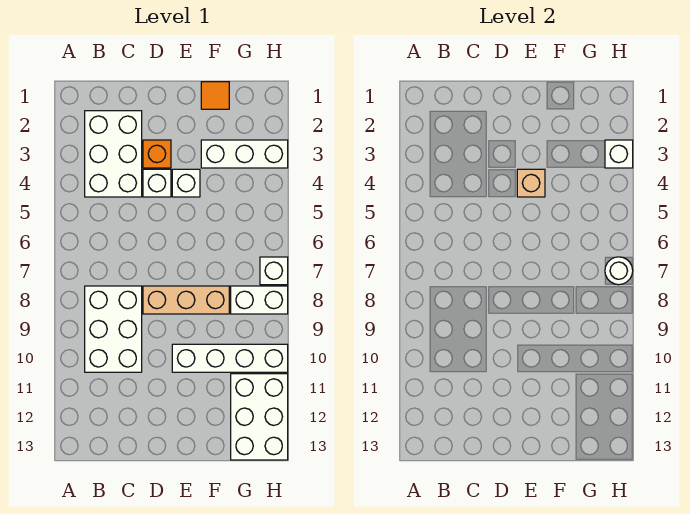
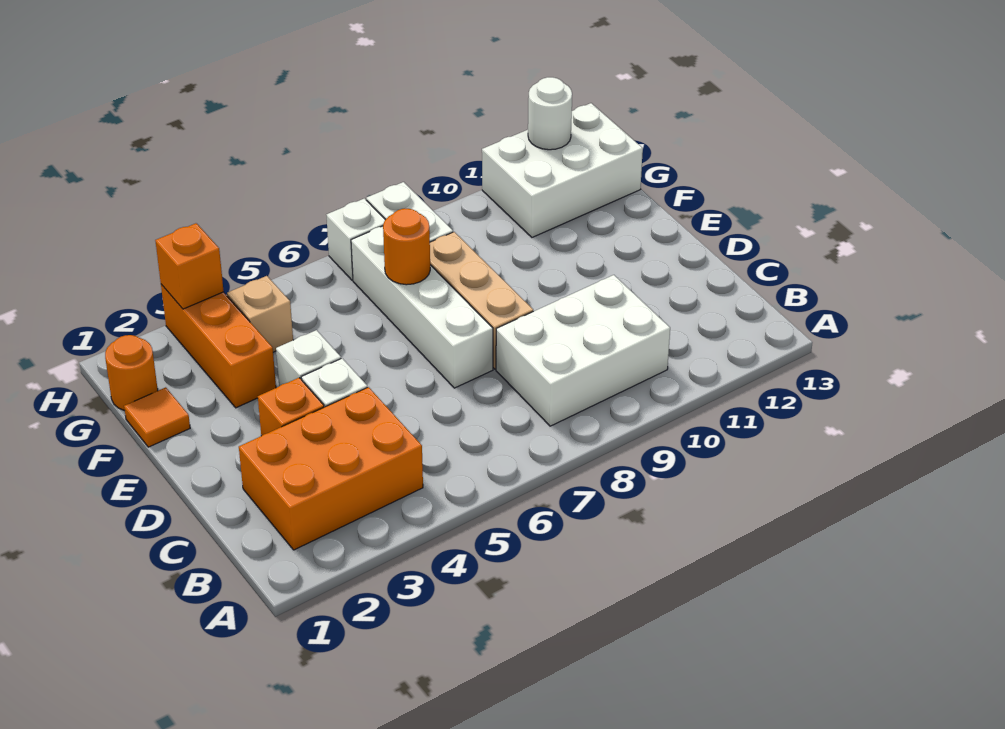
white 2x3 brick [85,111,142,197] -> orange 2x3 brick [239,387,423,550]
tan 1x1 brick [517,169,545,197] -> tan 1x1 brick moved to [227,276,293,352]
white 1x4 brick [172,344,288,372] -> white 1x4 brick moved to [351,226,493,388]
white 1x3 brick [201,140,288,168] -> orange 1x3 brick [161,284,276,408]
none -> orange 1x1 round brick [383,209,430,285]
none -> orange 1x1 round brick [105,335,158,411]
white 1x1 brick [605,140,633,168] -> orange 1x1 brick [155,223,224,309]
white 1x1 round brick [605,257,633,285] -> white 1x1 round brick moved to [528,77,572,150]

